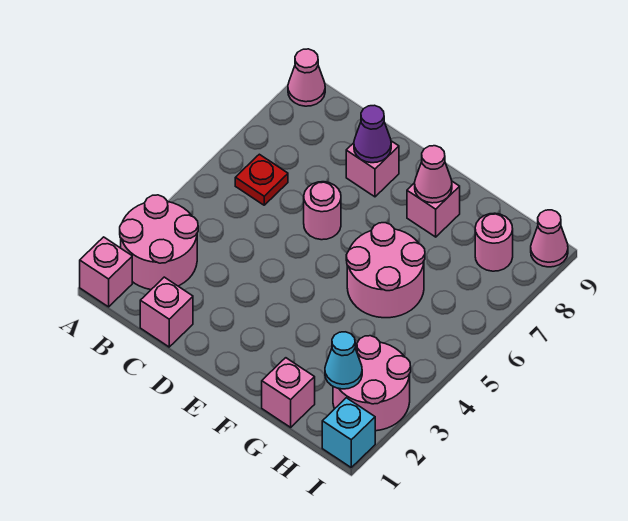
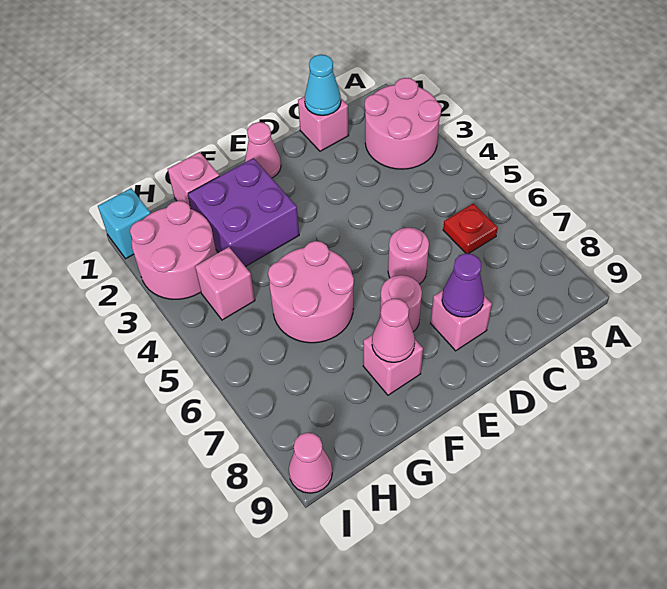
pink 1x1 brick [80,237,132,307] -> pink 1x1 brick moved to [195,247,255,320]
pink 1x1 cone [288,49,325,106] -> pink 1x1 cone moved to [245,122,281,178]
none -> purple 2x2 brick [188,158,299,267]
cyan 1x1 cone [325,332,362,389] -> cyan 1x1 cone moved to [305,55,341,115]
pink 1x1 round brick [475,213,513,271] -> pink 1x1 round brick moved to [380,275,422,332]

